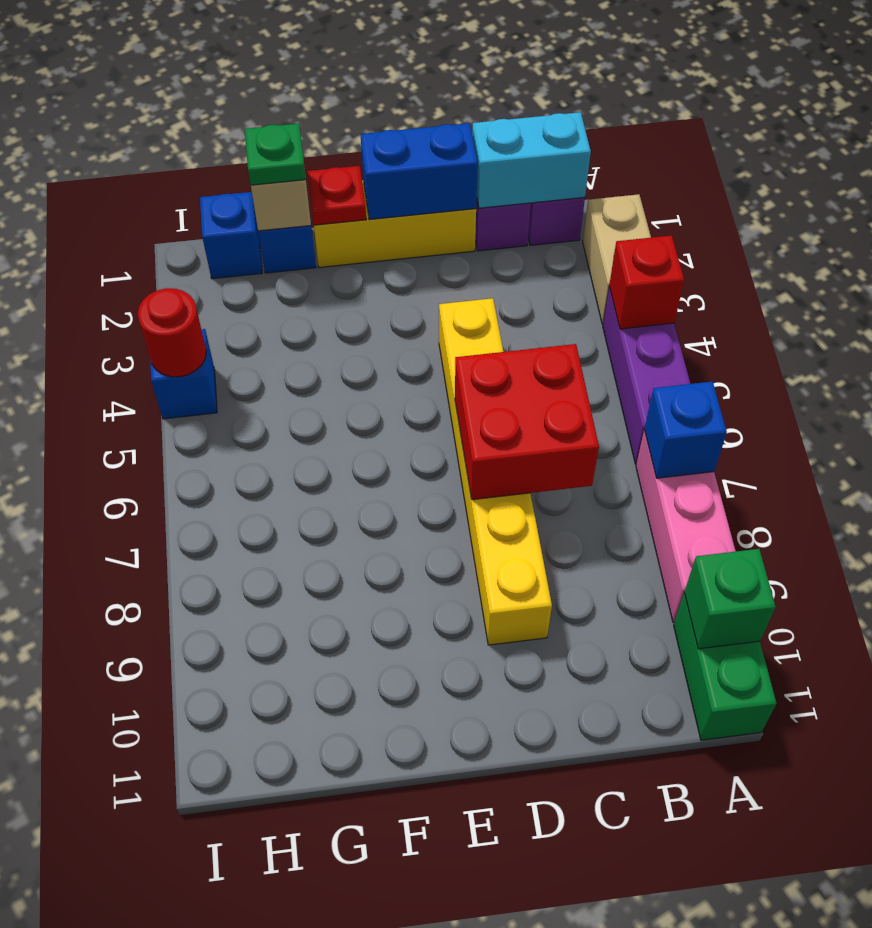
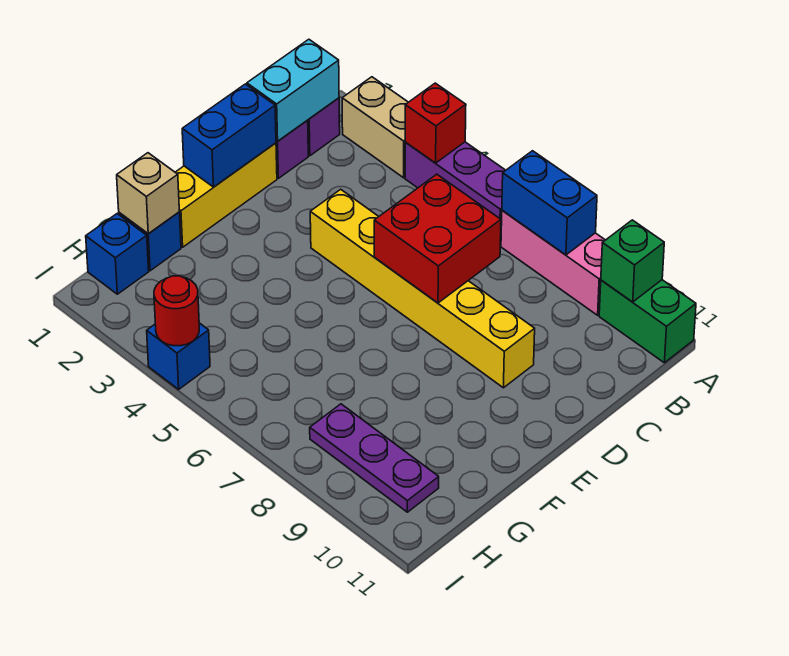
blue 1x1 brick [644,382,727,478] -> blue 1x2 brick [502,151,597,255]
red 1x1 plate [308,166,366,225] -> none
green 1x1 plate [245,124,306,185] -> none
none -> purple 1x3 plate [310,404,439,512]

